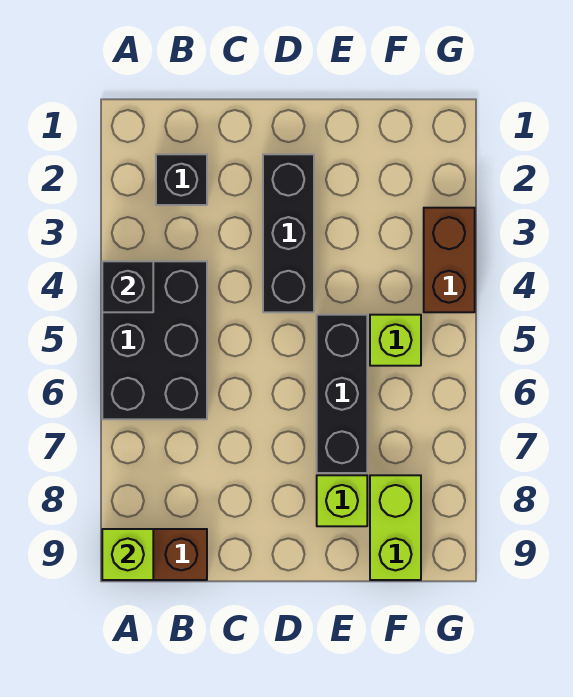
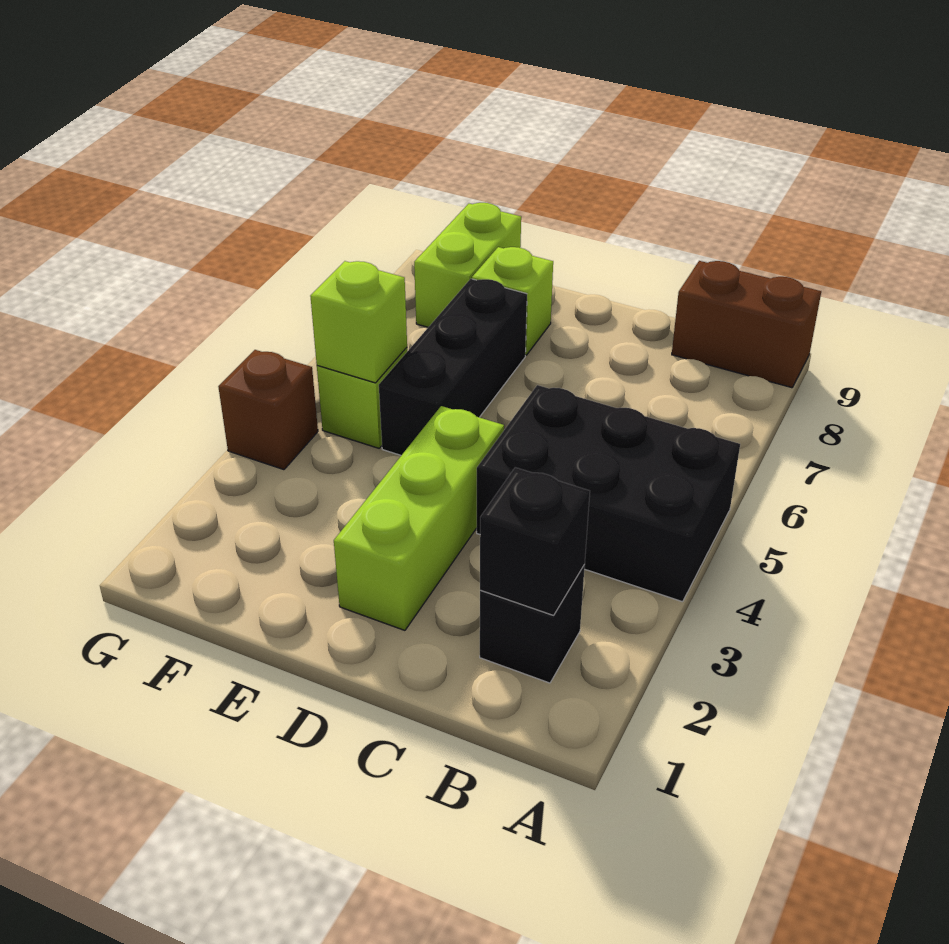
black 2x3 brick [102,261,207,419] -> black 2x3 brick turned to [477,385,740,602]
black 1x1 brick [102,261,153,312] -> black 1x1 brick moved to [480,467,590,615]
lime 1x1 brick [102,529,153,580] -> lime 1x1 brick moved to [310,261,407,383]
black 1x3 brick [263,154,314,312] -> lime 1x3 brick [334,406,504,630]
brown 1x2 brick [424,208,475,312] -> brown 1x1 brick [218,350,318,470]

